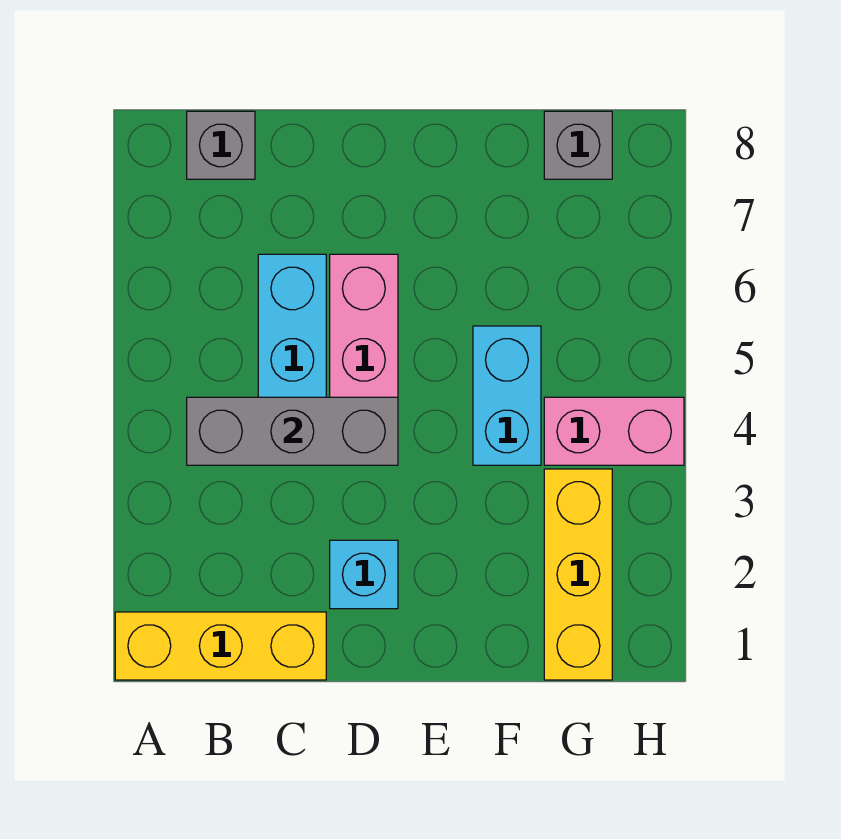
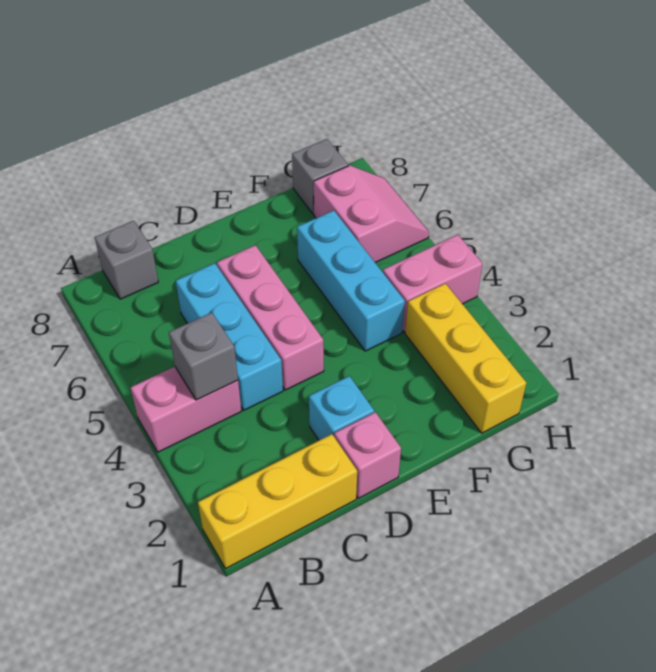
none -> pink 1x2 brick [130,367,241,452]
grey 1x3 brick [187,397,398,465] -> grey 1x1 brick [169,313,238,400]
none -> pink 1x1 brick [334,412,401,498]
cyan 1x2 brick [473,326,541,465] -> cyan 1x3 brick [297,210,405,351]
none -> pink 2x2 slope [314,166,429,263]

